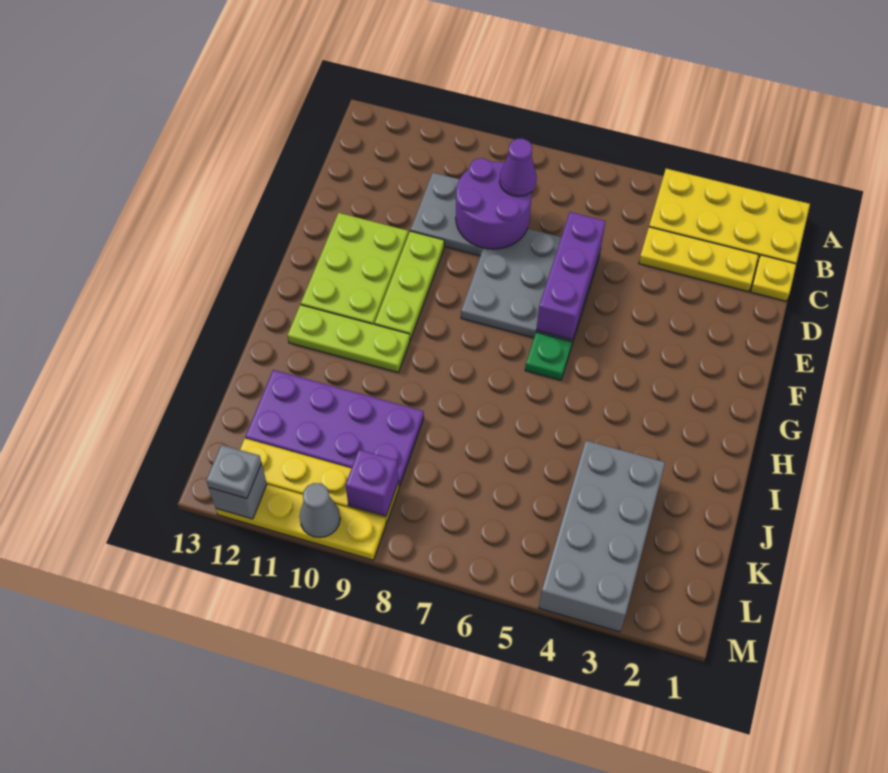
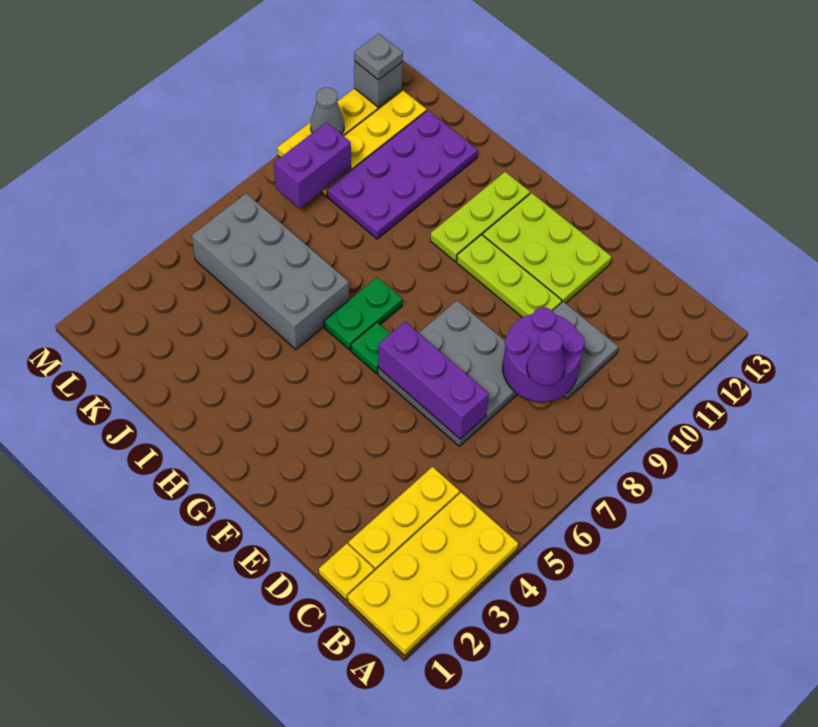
none -> green 1x2 plate [324,277,402,350]
grey 2x4 brick [539,441,665,632] -> grey 2x4 brick moved to [192,193,349,350]
purple 1x1 brick [346,450,399,516] -> purple 1x2 brick [274,122,351,208]

